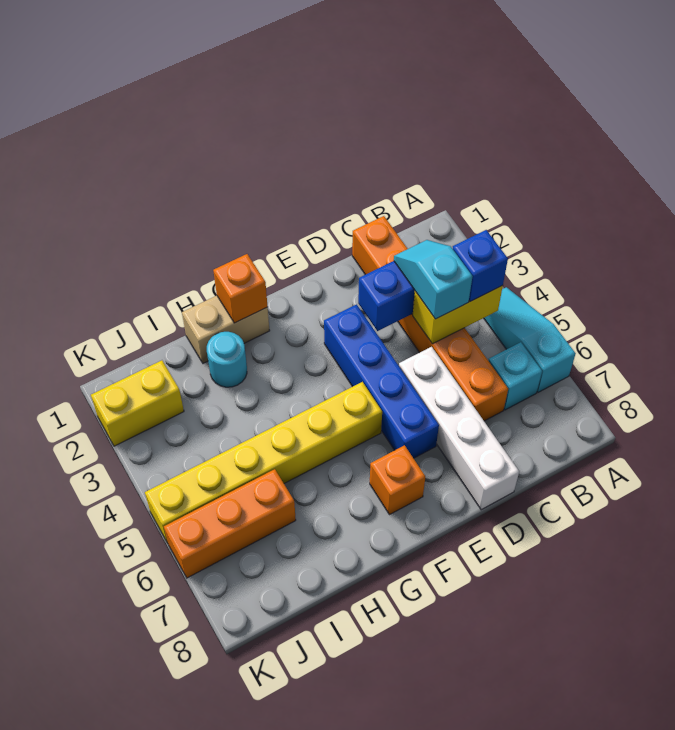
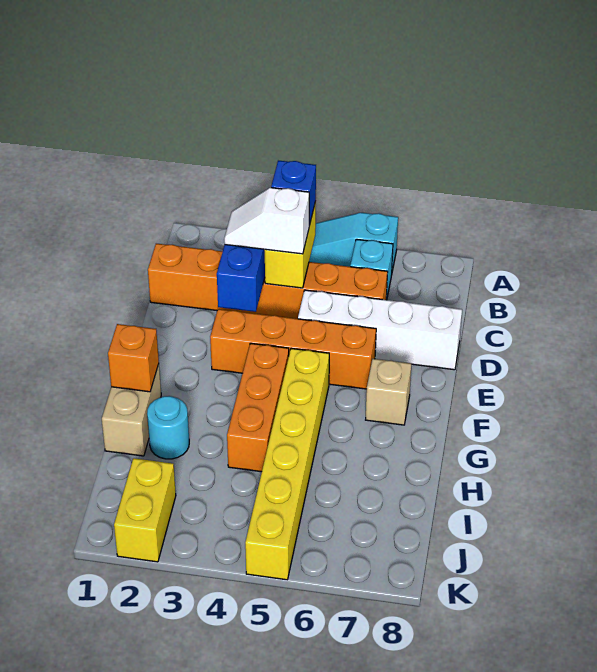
cyan 1x2 slope [394,240,473,319] -> white 1x2 slope [224,188,309,254]
blue 1x4 brick [324,305,439,458] -> orange 1x4 brick [210,309,376,389]
orange 1x1 brick [370,445,425,514] -> tan 1x1 brick [366,359,411,425]
orange 1x3 brick [164,469,296,578] -> orange 1x3 brick moved to [227,343,289,472]

